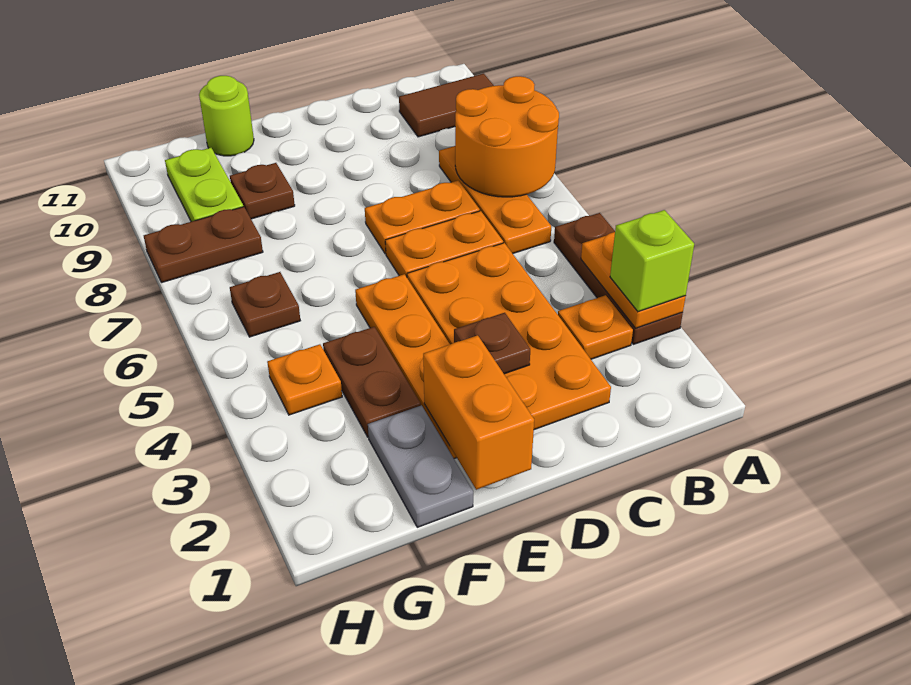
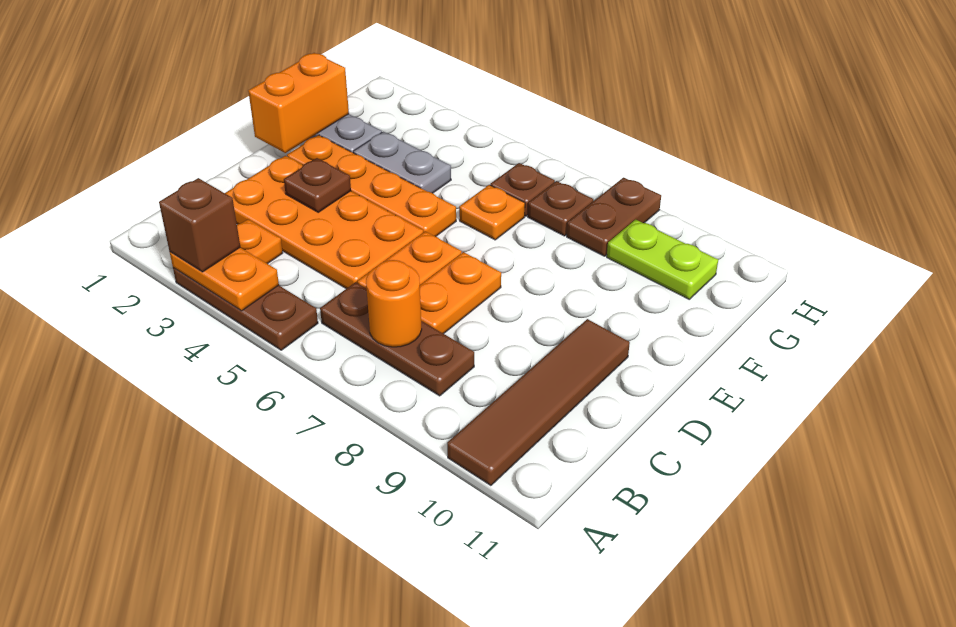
lime 1x1 brick [610,210,694,312] -> brown 1x1 brick [159,178,240,272]
orange 2x2 round brick [455,76,559,197] -> orange 1x1 round brick [366,260,422,347]
brown 1x2 tile [399,74,494,137] -> brown 1x4 tile [447,319,630,486]
orange 1x3 plate [439,146,551,254] -> brown 1x3 plate [320,282,474,396]
orange 1x2 brick [423,335,534,490] -> orange 1x2 brick turned to [248,53,349,153]
brown 1x2 plate [323,327,421,437] -> grey 1x2 plate [353,132,451,193]
brown 1x1 plate [230,163,295,219] -> brown 1x1 plate moved to [528,181,593,236]
lime 1x1 round brick [199,76,254,156] -> none
orange 1x1 plate [267,344,342,415] -> orange 1x1 plate moved to [459,185,525,240]

